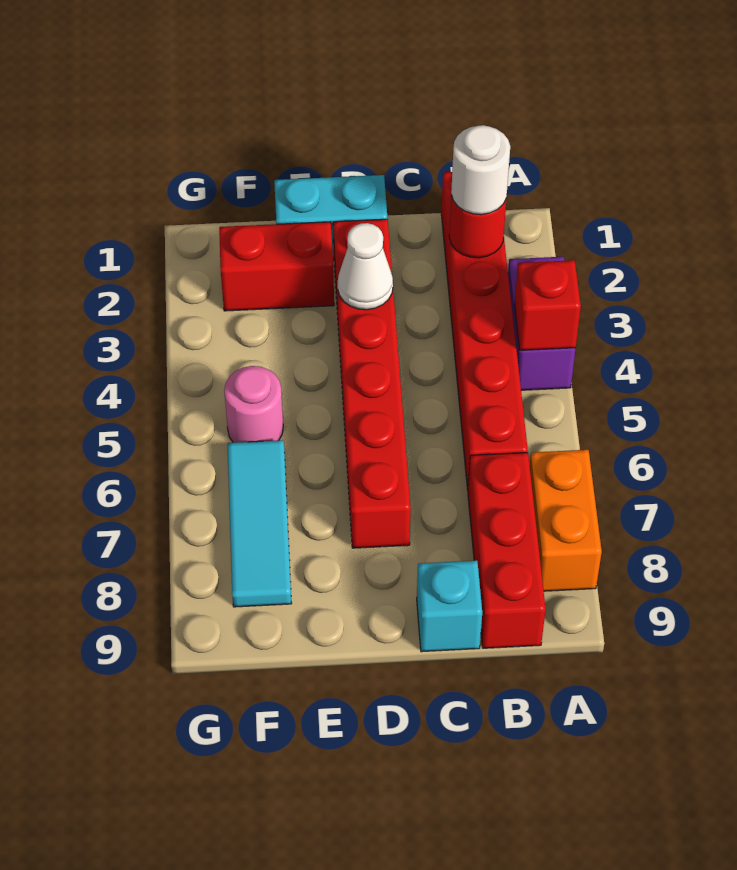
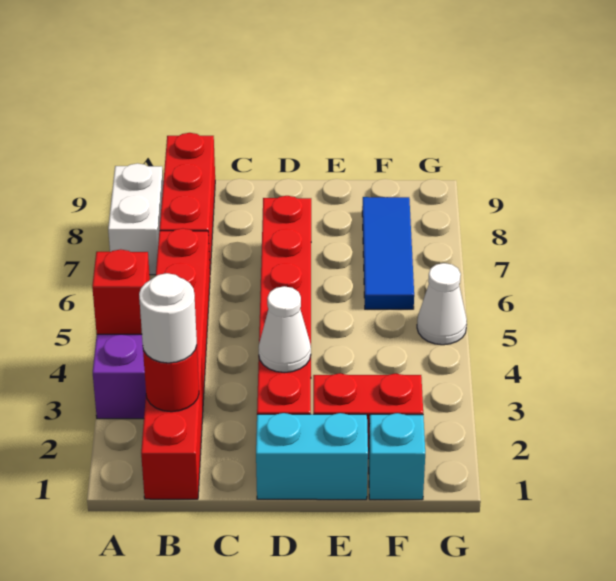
orange 1x2 brick [530,450,602,591] -> white 1x2 brick [108,163,163,275]
cyan 1x1 brick [417,561,482,652] -> cyan 1x1 brick moved to [369,413,425,500]
pink 1x1 round brick [224,366,283,443] -> none
cyan 1x3 tile [227,440,292,607] -> blue 1x3 tile [362,197,414,309]
none -> white 1x1 cone [417,263,467,345]

